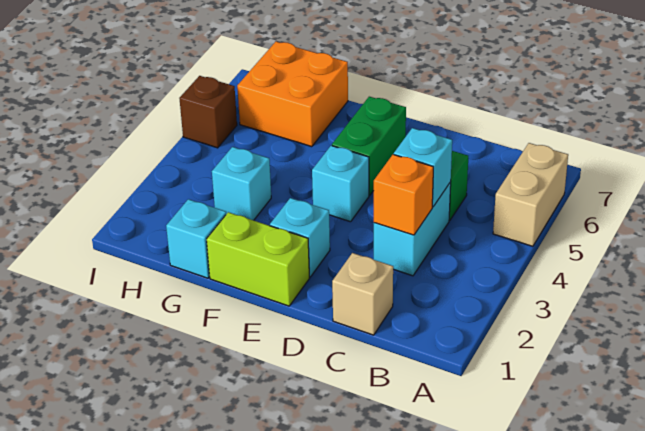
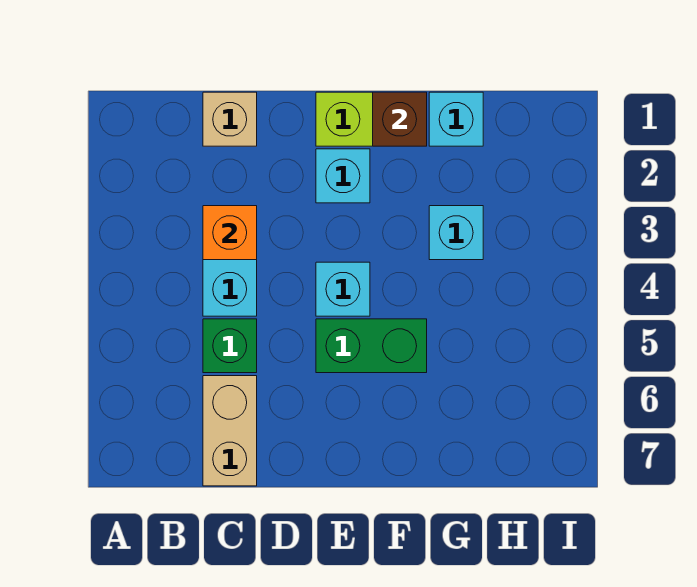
tan 1x2 brick [493,143,568,246] -> tan 1x2 brick moved to [203,376,257,486]
cyan 1x1 brick [394,128,452,207] -> none
green 1x2 brick [332,97,406,195] -> green 1x2 brick turned to [316,319,427,373]
orange 2x2 brick [237,42,348,147] -> none
brown 1x1 brick [179,76,237,148] -> brown 1x1 brick moved to [373,92,427,146]

